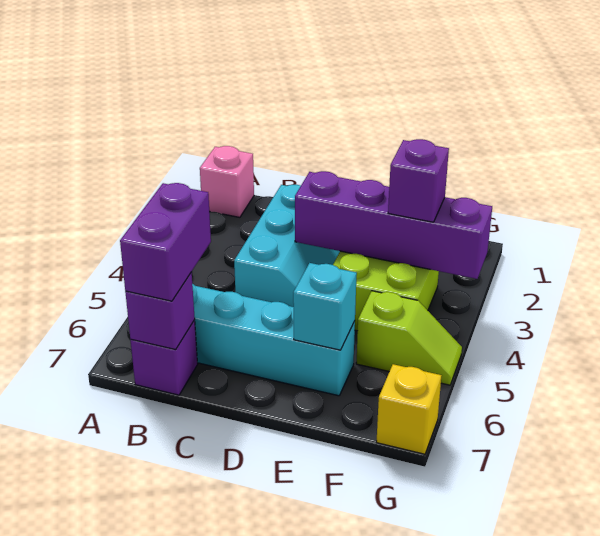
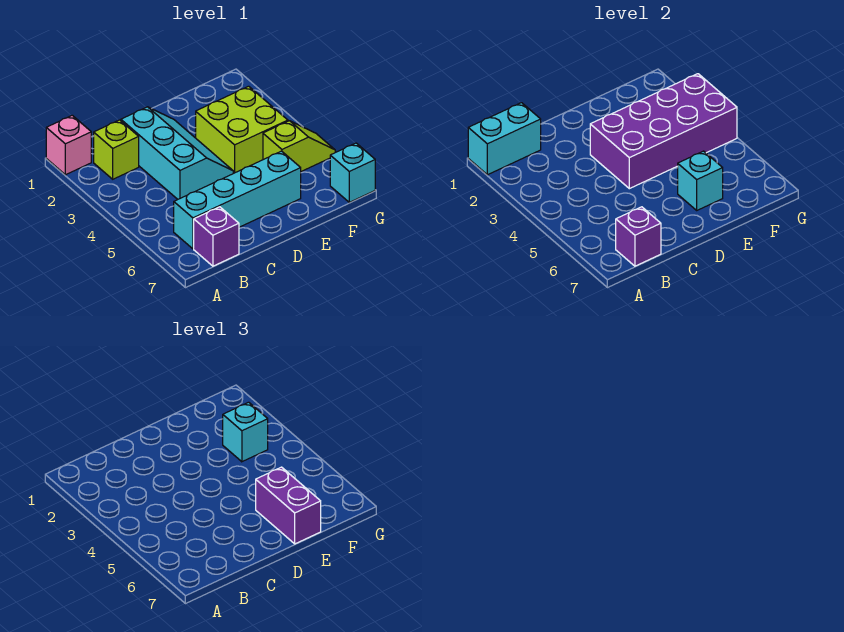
none -> cyan 1x2 brick [468,103,541,175]
none -> lime 1x1 brick [94,120,139,179]
purple 1x2 brick [120,183,211,301] -> purple 1x2 brick moved to [256,467,321,544]
purple 1x4 brick [295,171,492,279] -> purple 2x4 brick [590,74,737,189]
purple 1x1 brick [388,139,449,222] -> cyan 1x1 brick [223,402,268,462]
yellow 1x1 brick [376,364,442,454] -> cyan 1x1 brick [330,143,375,202]

